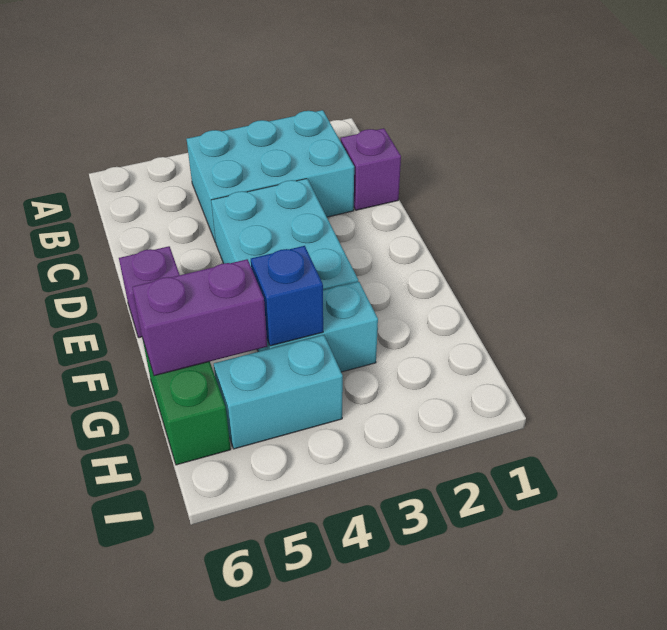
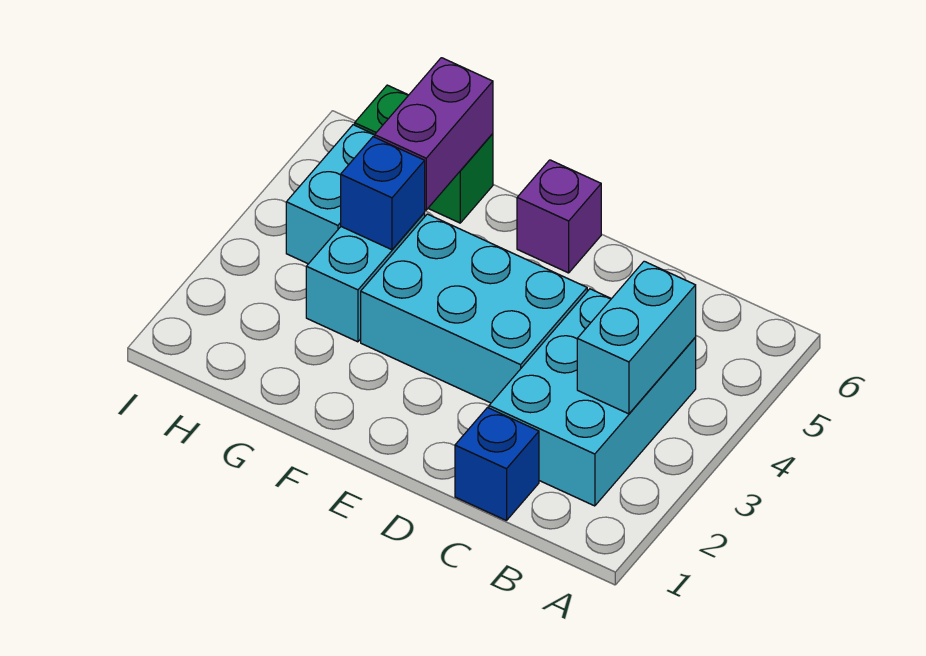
none -> cyan 1x2 brick [577,261,696,414]
purple 1x1 brick [341,128,401,210] -> blue 1x1 brick [455,408,539,521]

